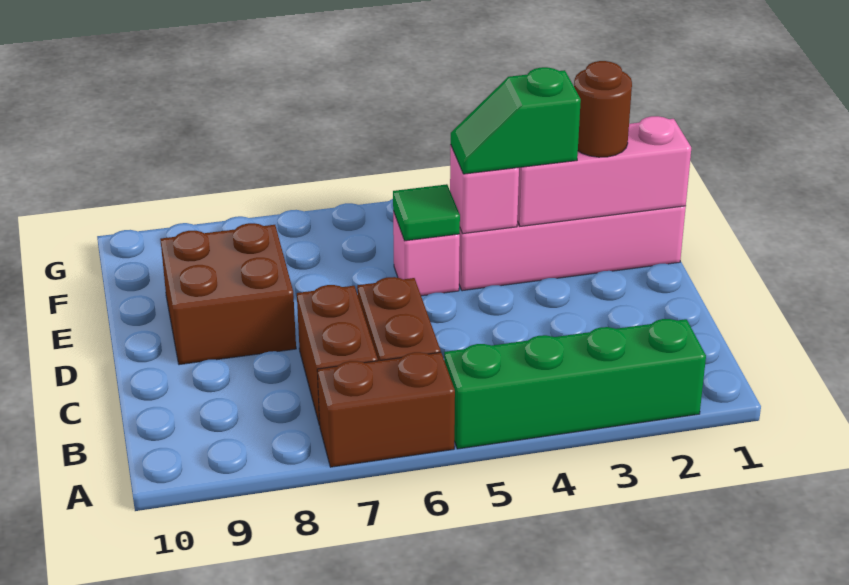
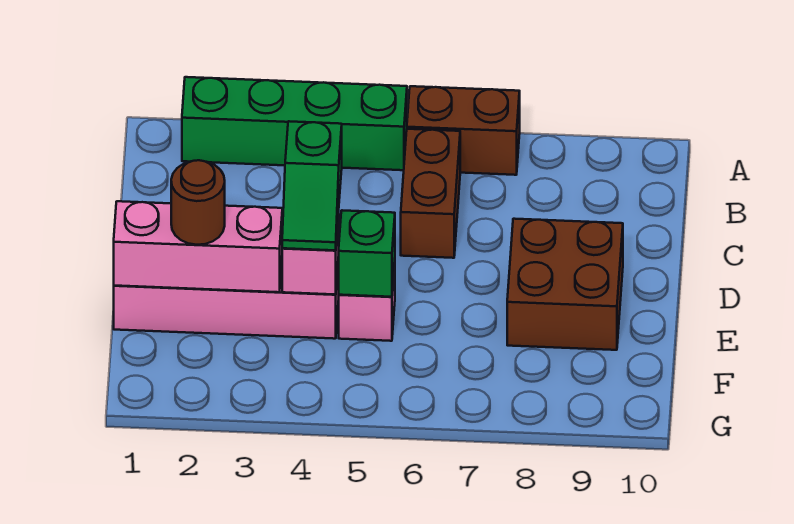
brown 1x2 brick [297,285,378,425] -> none
green 1x2 slope [451,67,581,174] -> green 1x2 slope turned to [282,121,342,250]
green 1x1 tile [393,184,460,241] -> green 1x1 brick [339,210,395,297]

